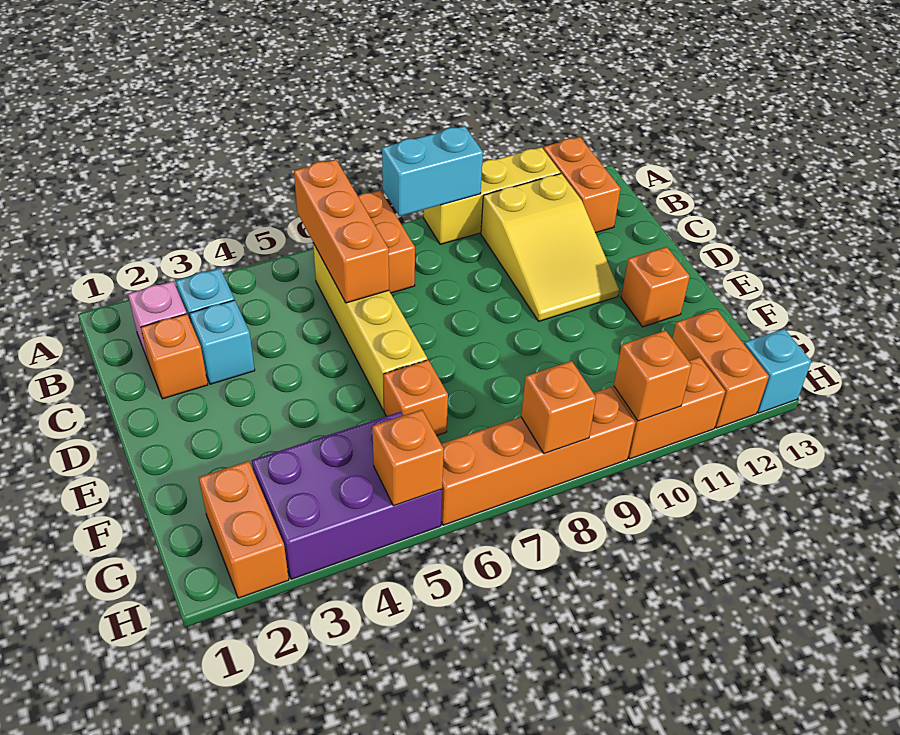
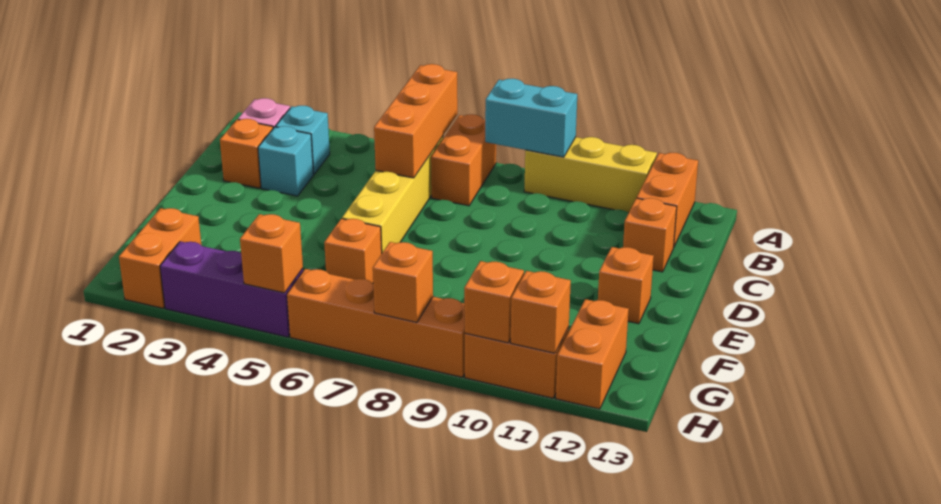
yellow 2x3 slope [481,174,619,321] -> none
none -> orange 1x1 brick [623,198,677,272]
purple 2x3 brick [252,412,442,579] -> purple 1x3 brick [160,241,303,337]
none -> orange 1x1 brick [511,271,571,353]
cyan 1x1 brick [744,329,811,413] -> none

